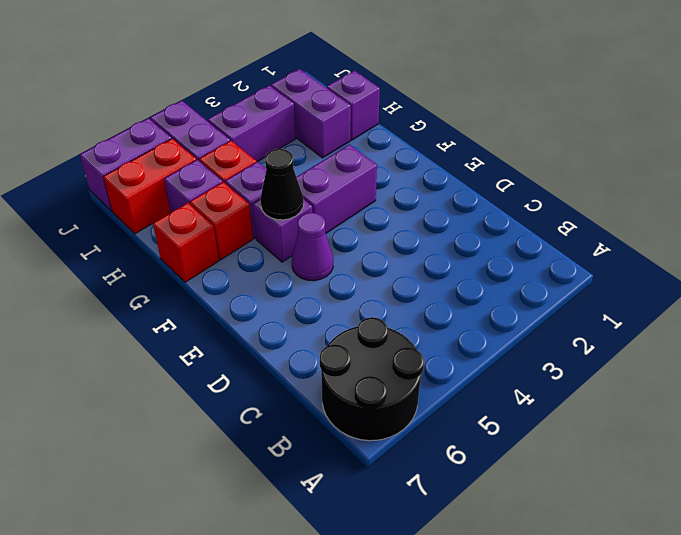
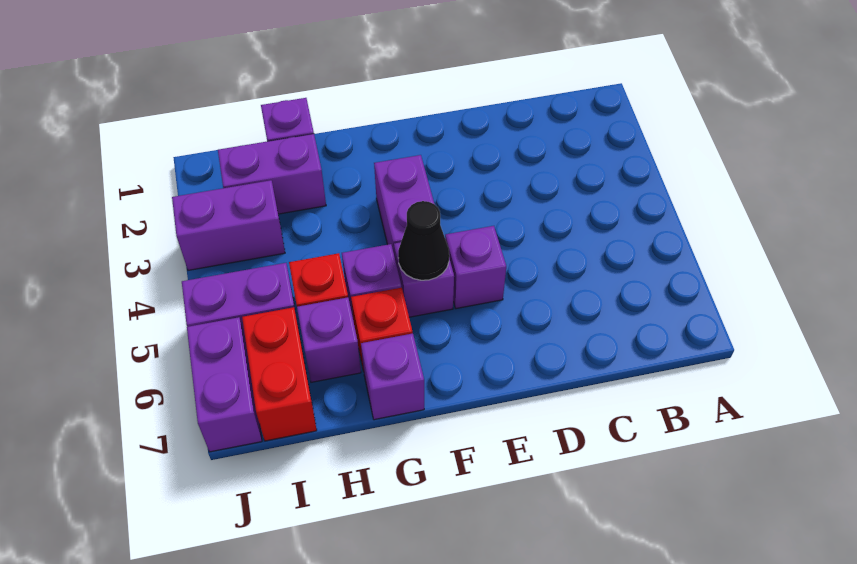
black 2x2 round brick [320,317,424,441] -> none
purple 1x1 cone [292,213,333,281] -> purple 1x1 brick [445,226,506,309]
red 1x1 brick [153,203,219,282] -> purple 1x1 brick [361,334,424,420]
purple 1x2 brick [208,85,295,162] -> purple 1x2 brick turned to [172,180,285,270]

